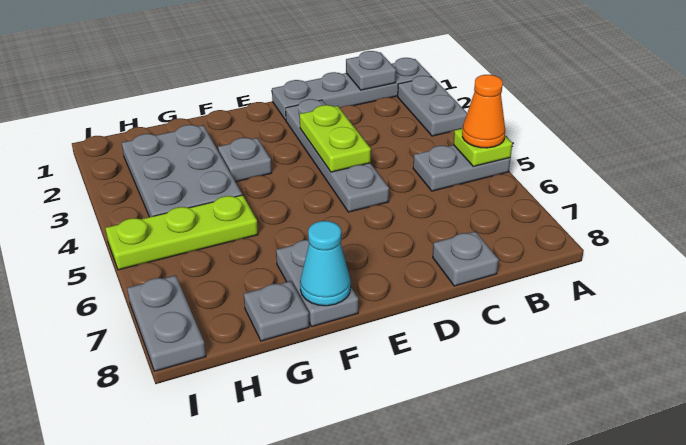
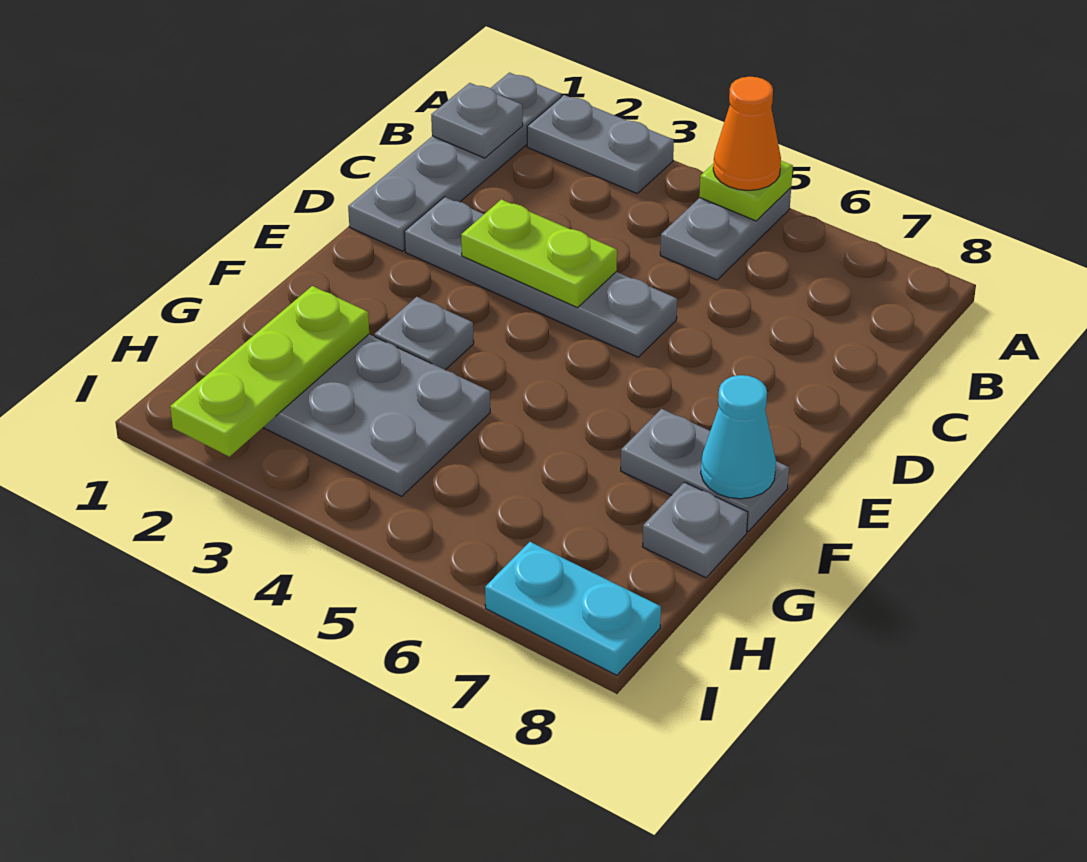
grey 1x1 plate [433,231,499,286] -> none
lime 1x3 plate [105,195,258,270] -> lime 1x3 plate moved to [170,286,369,457]
grey 1x2 plate [127,275,206,371] -> cyan 1x2 plate [485,542,661,675]

